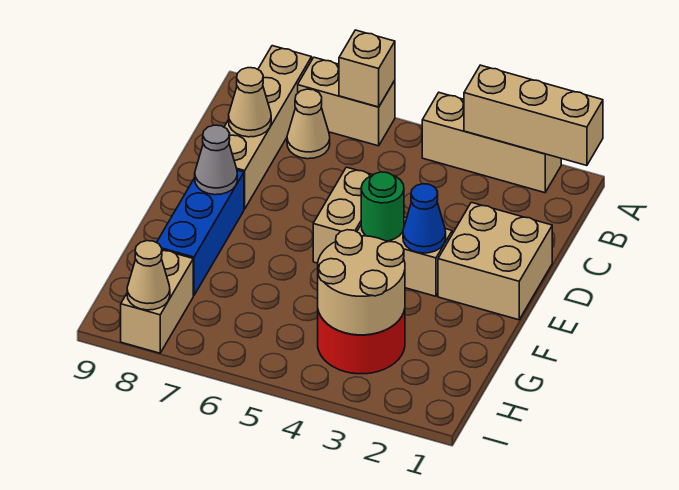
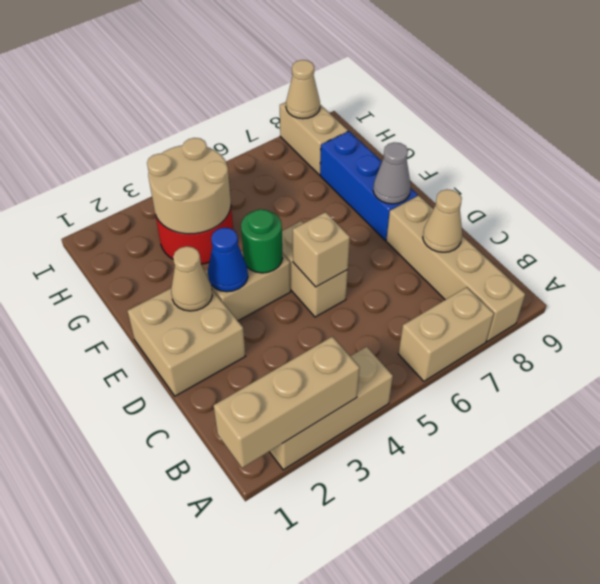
tan 1x1 brick [339,30,395,107] -> tan 1x1 brick moved to [293,212,350,287]
tan 1x1 cone [287,89,330,159] -> tan 1x1 cone moved to [171,246,212,311]

